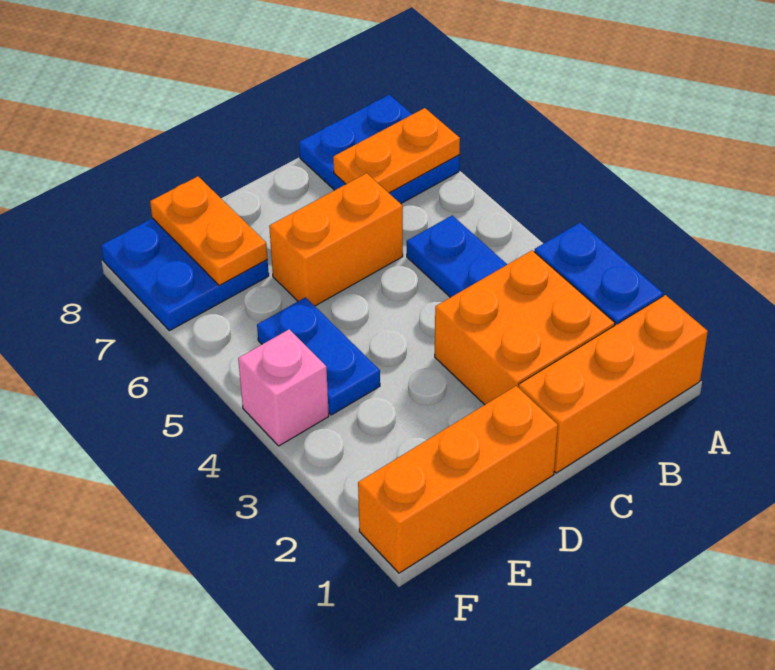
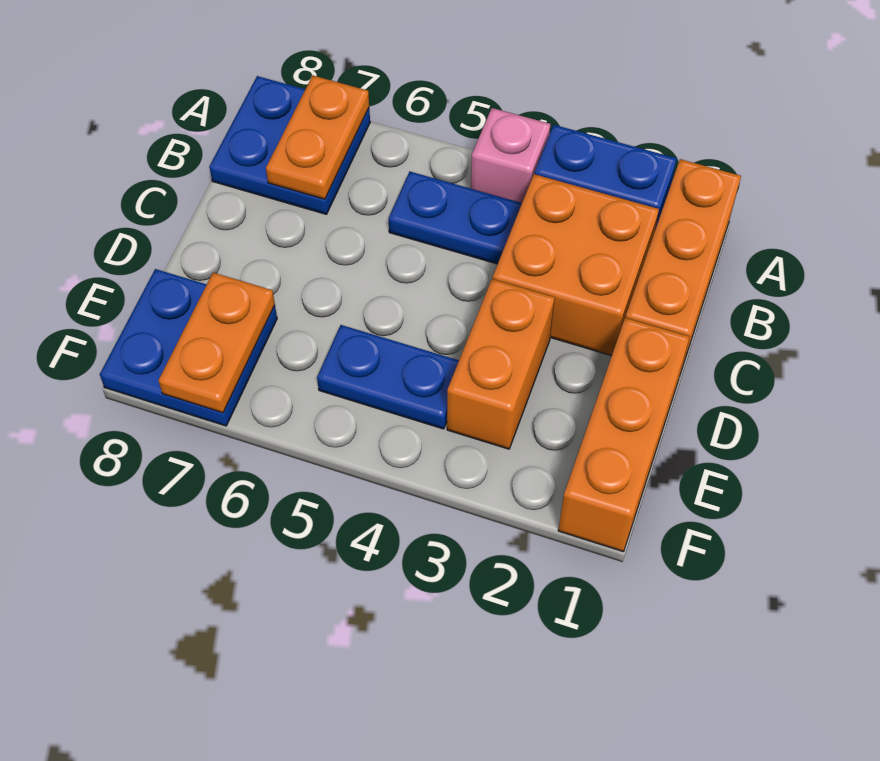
orange 1x2 brick [269,173,403,306] -> orange 1x2 brick moved to [447,279,555,449]
orange 1x2 plate [150,176,267,286] -> orange 1x2 plate turned to [158,273,275,413]
pink 1x1 brick [238,329,329,446] -> pink 1x1 brick moved to [471,108,550,203]

